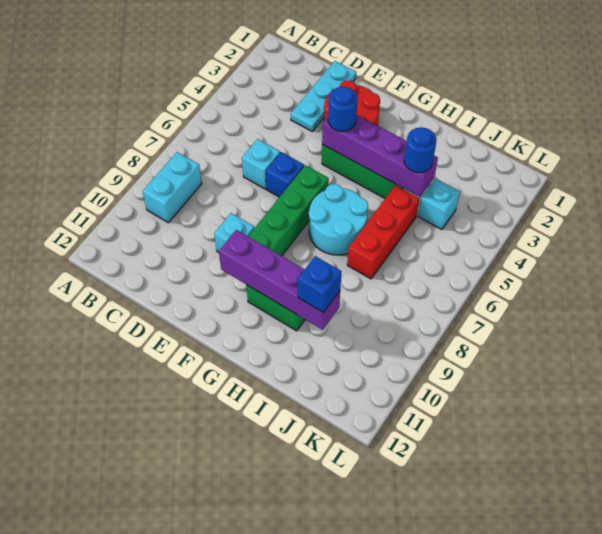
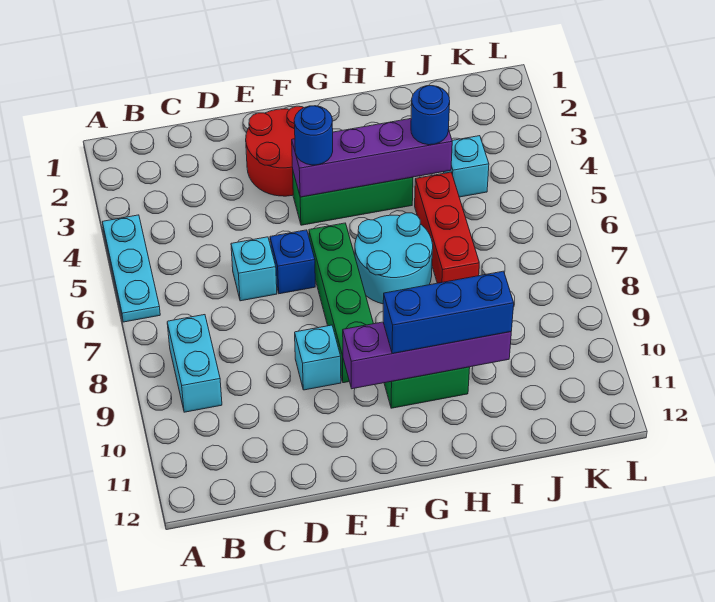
cyan 1x3 plate [291,61,356,131] -> cyan 1x3 plate moved to [103,215,160,322]
blue 1x1 brick [298,256,342,313] -> blue 1x3 brick [383,271,514,354]

